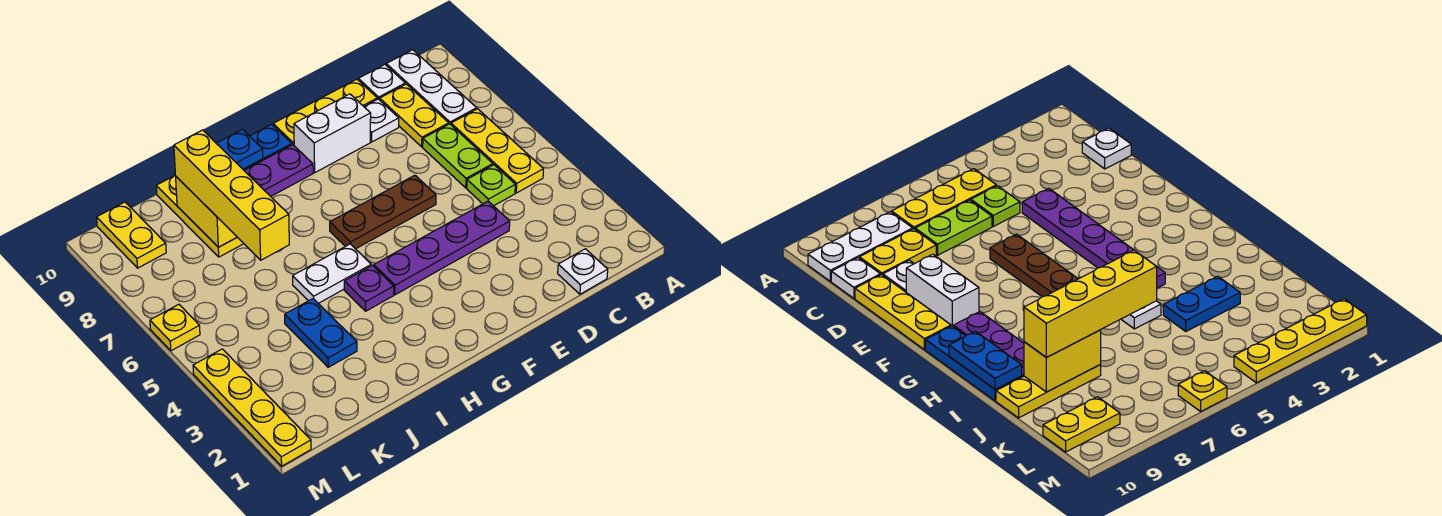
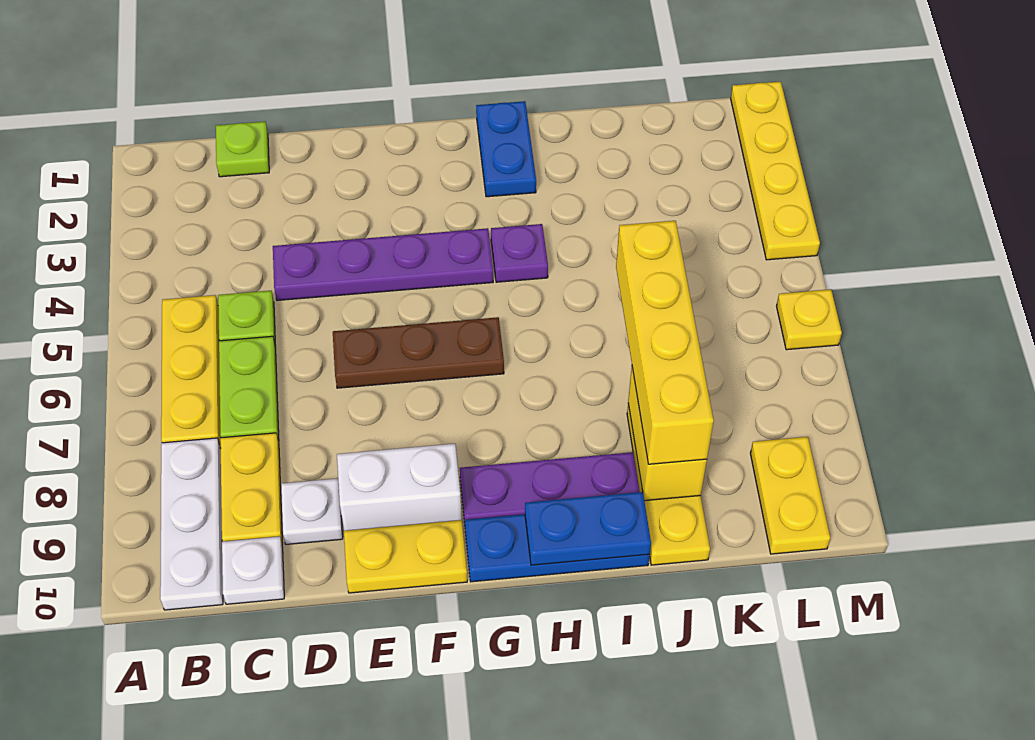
white 1x1 plate [558,249,608,294] -> lime 1x1 plate [216,122,269,177]
yellow 1x3 plate [273,79,377,145] -> yellow 1x2 plate [344,520,467,593]
white 1x2 plate [293,244,371,303] -> none
blue 1x2 plate [285,299,357,367] -> blue 1x2 plate moved to [476,101,536,197]

